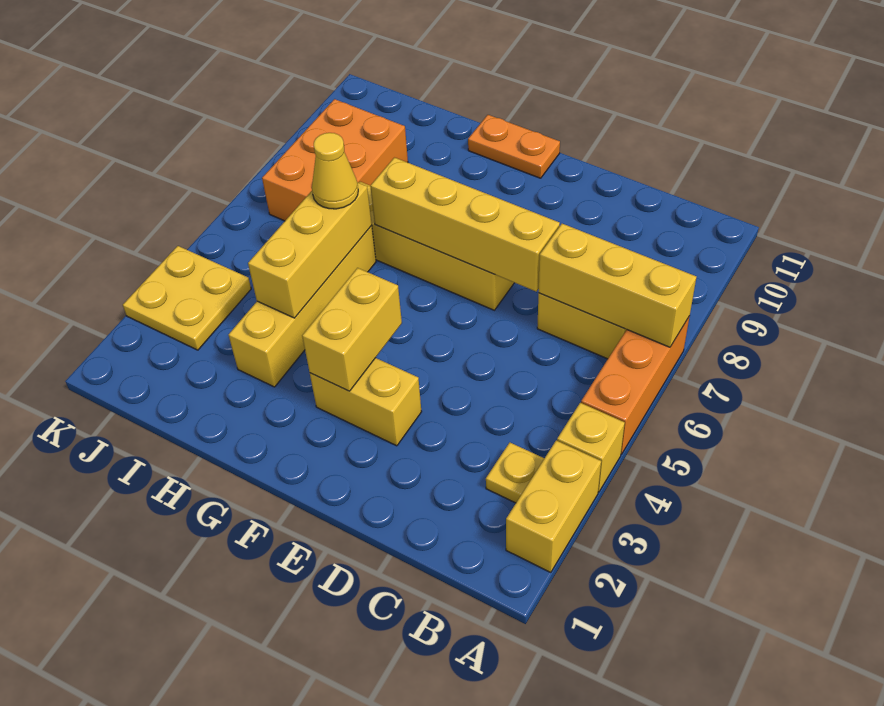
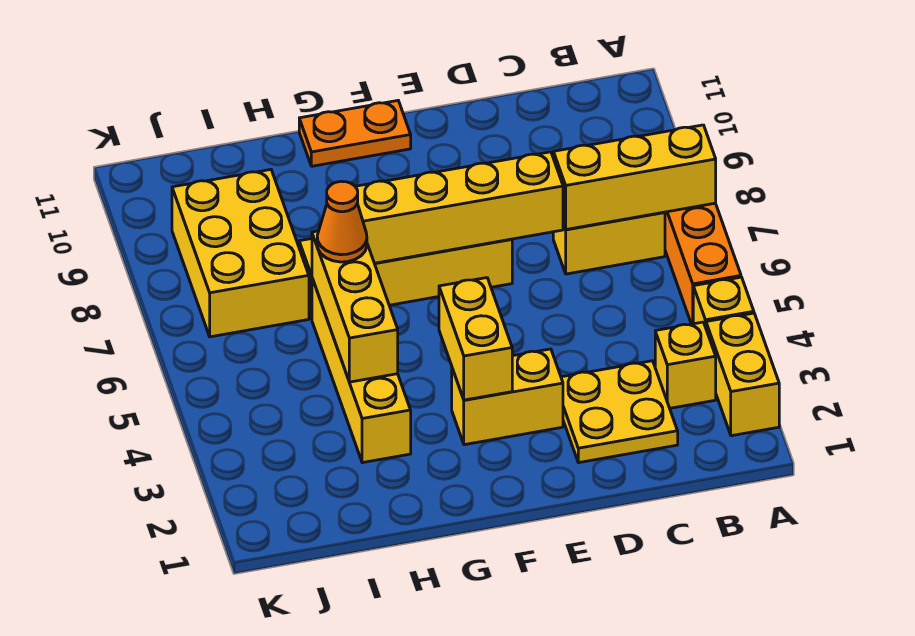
yellow 1x1 plate [486,443,544,503] -> yellow 1x1 brick [655,322,716,408]
yellow 1x1 cone [312,133,358,209] -> orange 1x1 cone [317,181,367,262]
orange 2x3 brick [262,99,408,221] -> yellow 2x3 brick [172,170,309,337]
yellow 2x2 plate [123,246,251,350] -> yellow 2x2 plate moved to [561,361,678,463]

